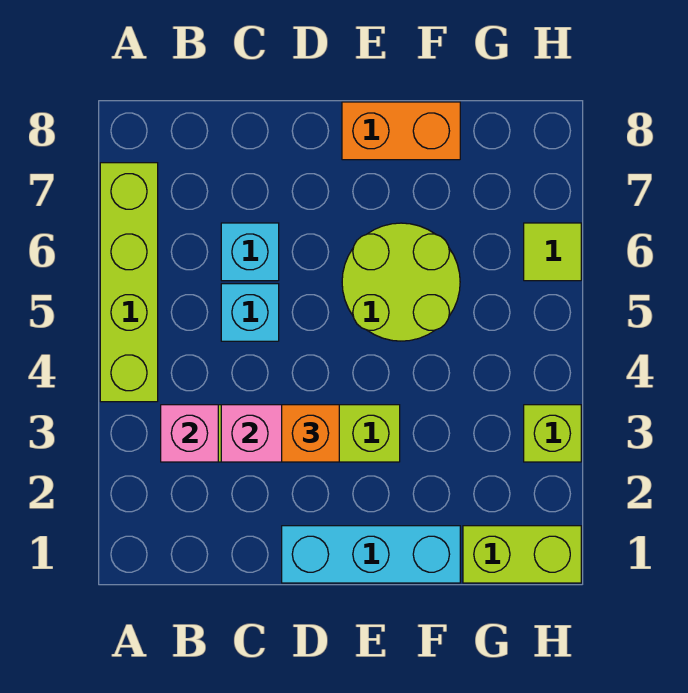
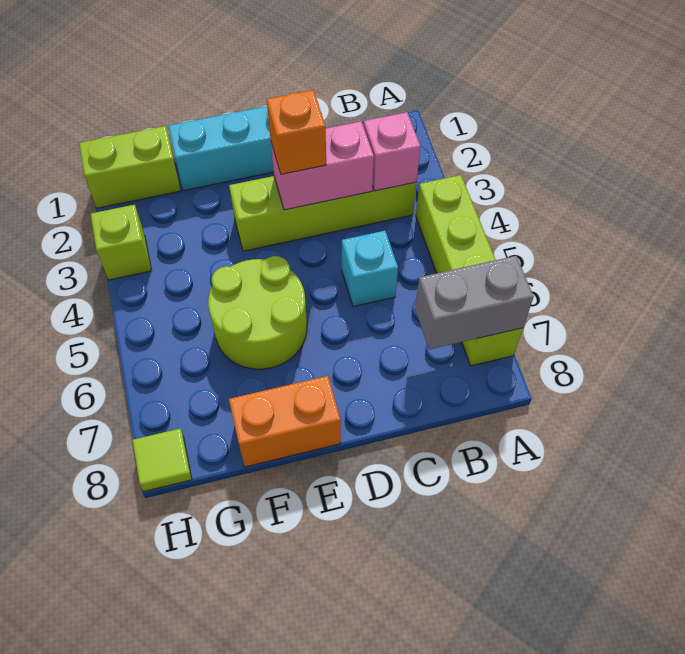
none -> grey 1x2 brick [415,256,534,350]
cyan 1x1 brick [221,223,279,281] -> none
lime 1x1 tile [524,223,581,281] -> lime 1x1 tile moved to [132,429,192,491]

